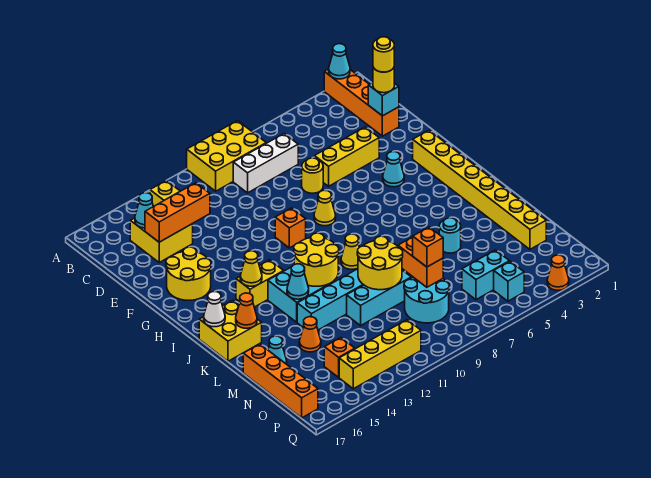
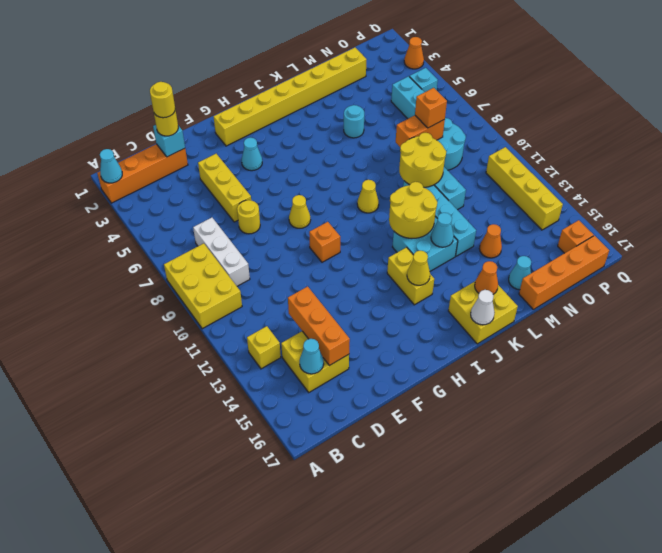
yellow 2x2 round brick [166,247,211,300] -> none
orange 1x1 brick [324,338,355,377] -> orange 1x1 brick moved to [558,220,594,253]

